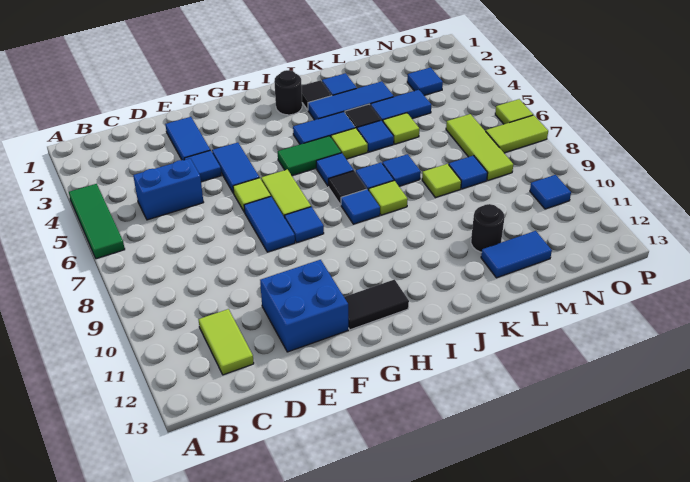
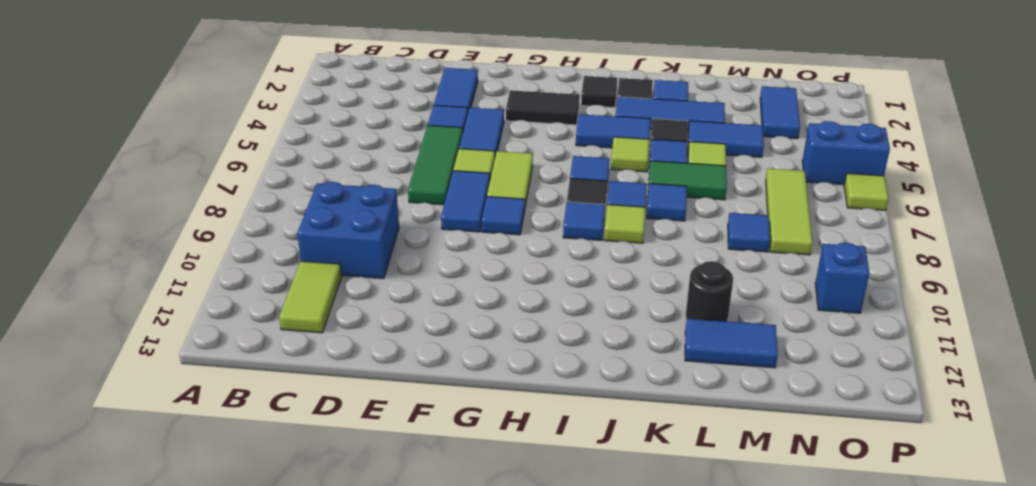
green 1x3 tile [69,184,125,259] -> green 1x3 tile moved to [408,125,463,205]
blue 1x2 brick [133,159,204,220] -> blue 1x2 brick moved to [802,121,890,185]
blue 2x2 brick [260,260,348,352] -> blue 2x2 brick moved to [297,182,399,279]
black 1x2 tile [344,280,409,330] -> black 1x2 tile moved to [506,90,580,125]
green 1x2 tile [278,136,341,176] -> green 1x2 tile moved to [648,161,727,200]
black 1x1 round brick [274,70,302,115] -> black 1x1 tile [581,76,617,108]
lime 1x1 tile [422,164,461,198] -> none
blue 1x1 tile [407,68,443,95] -> blue 1x2 tile [760,86,800,139]
lime 1x2 tile [486,115,548,153] -> none
blue 1x1 tile [530,175,571,209] -> blue 1x1 brick [815,243,869,313]

